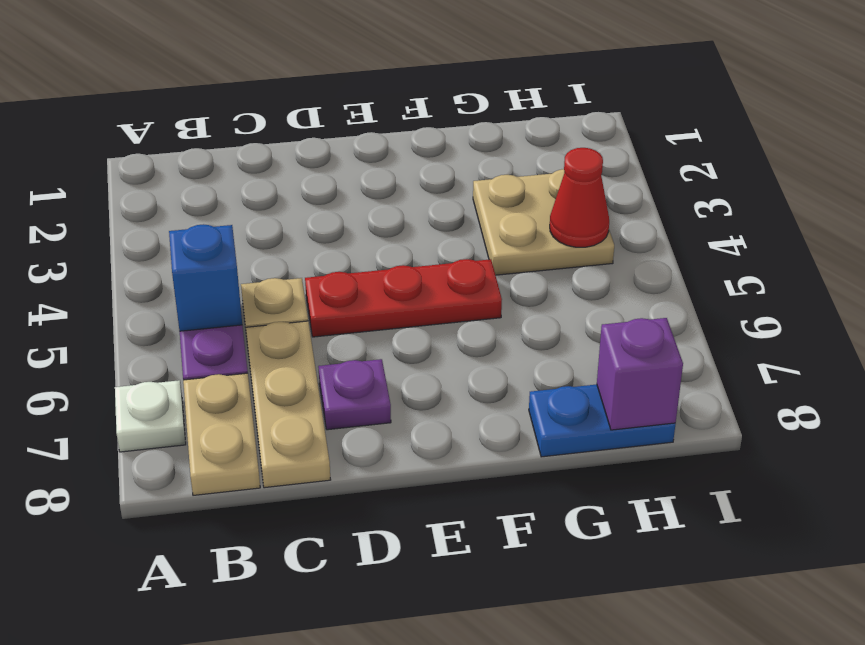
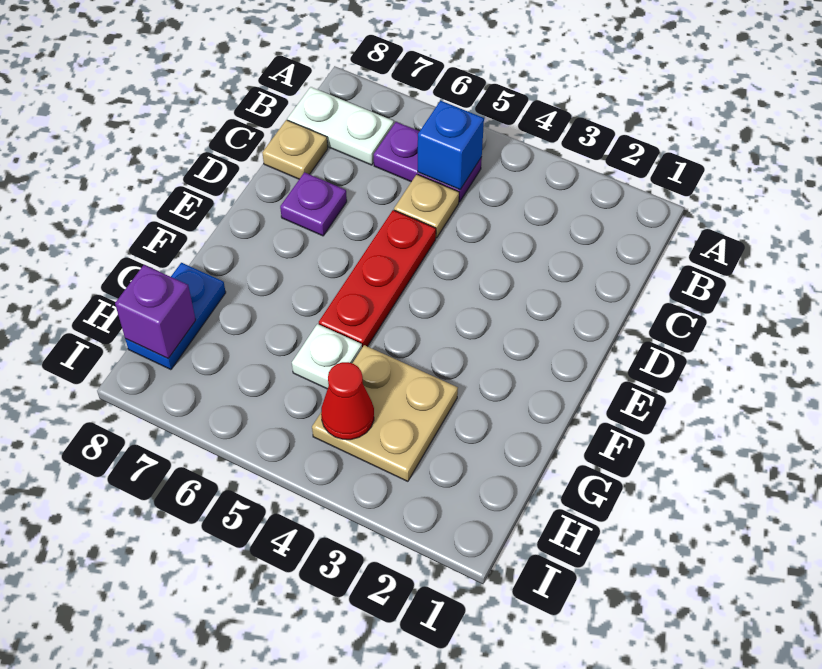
white 1x1 plate [115,380,186,452] -> white 1x1 plate moved to [292,324,362,389]
tan 1x2 plate [183,373,260,495] -> white 1x2 plate [287,87,394,165]
tan 1x3 plate [246,321,331,488] -> tan 1x1 plate [262,120,328,179]

